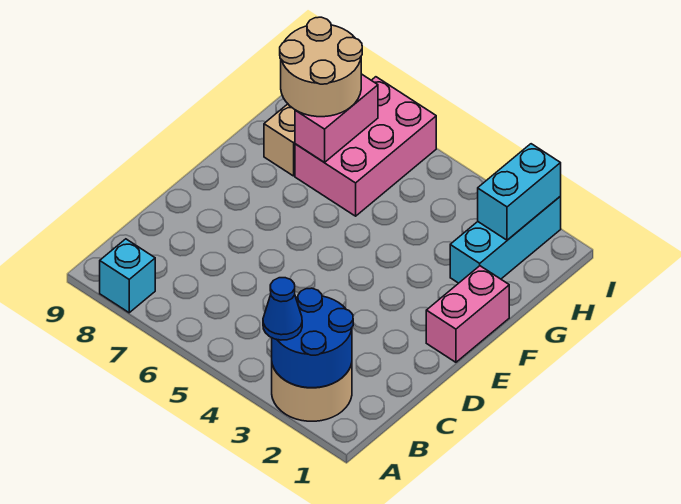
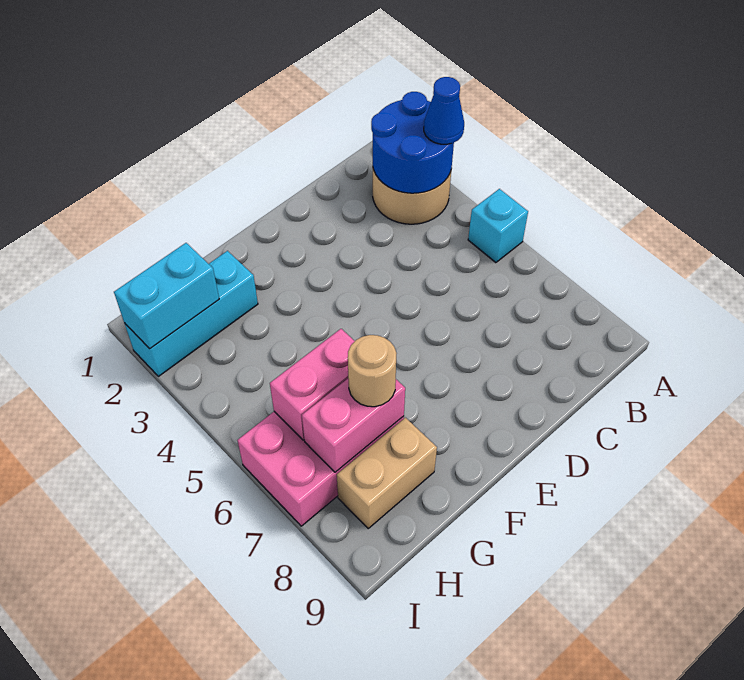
cyan 1x1 brick [100,239,155,313] -> cyan 1x1 brick moved to [468,189,528,263]
pink 1x2 brick [426,266,509,362] -> pink 1x2 brick moved to [270,329,355,440]
tan 2x2 round brick [280,17,362,117] -> tan 1x1 round brick [348,335,397,407]

